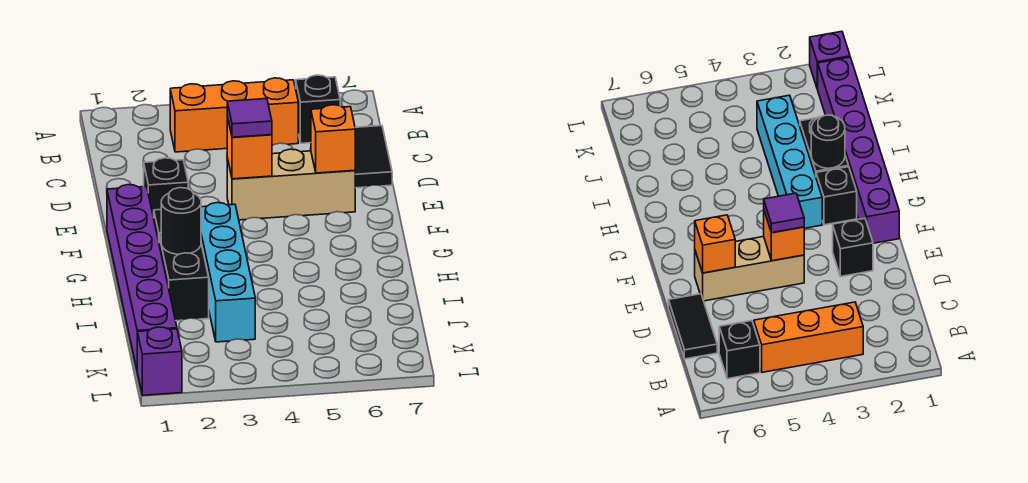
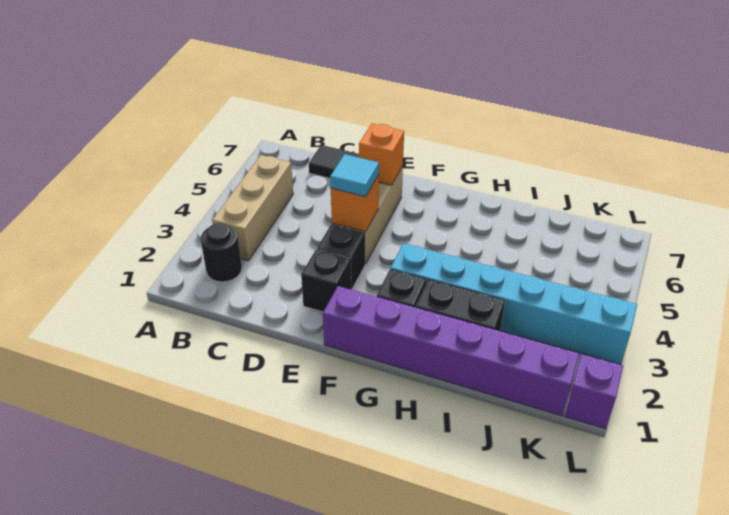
orange 1x3 brick [170,78,298,152] -> tan 1x3 brick [212,155,293,261]
black 1x1 brick [296,75,340,143] -> black 1x1 brick moved to [317,225,365,290]
purple 1x1 tile [227,99,272,137] -> cyan 1x1 tile [330,154,379,197]
cyan 1x4 brick [201,203,255,342] -> cyan 1x6 brick [391,243,637,364]
black 1x1 round brick [161,188,201,254] -> black 1x1 round brick moved to [201,223,242,282]

